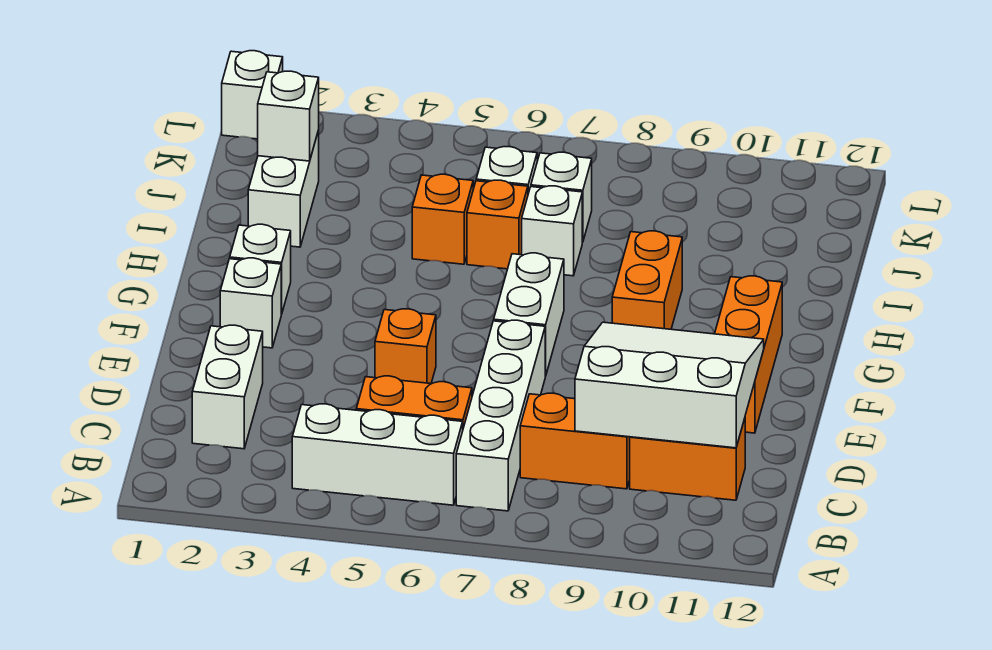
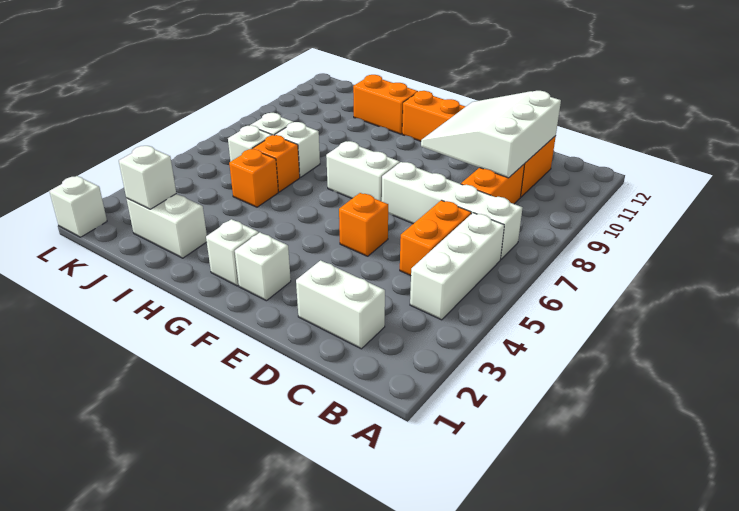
orange 1x2 brick [612,231,682,329] -> orange 1x2 brick moved to [353,75,418,134]

